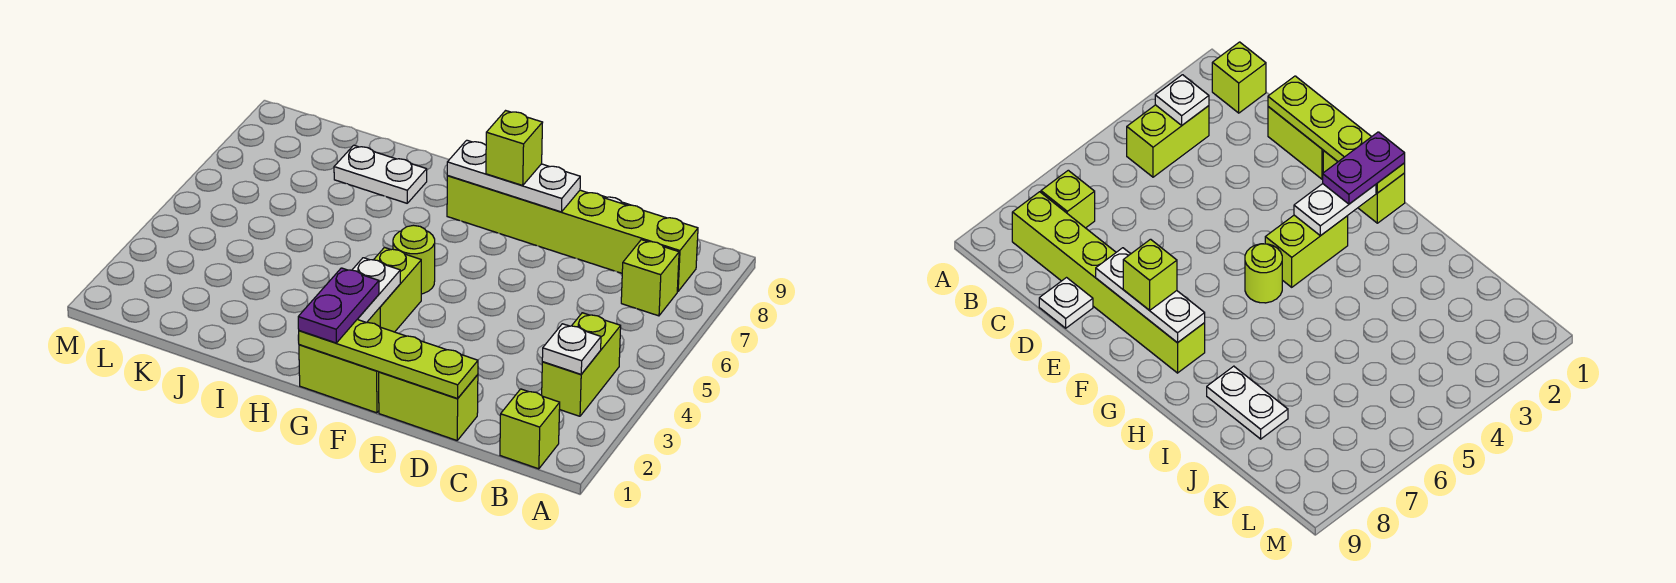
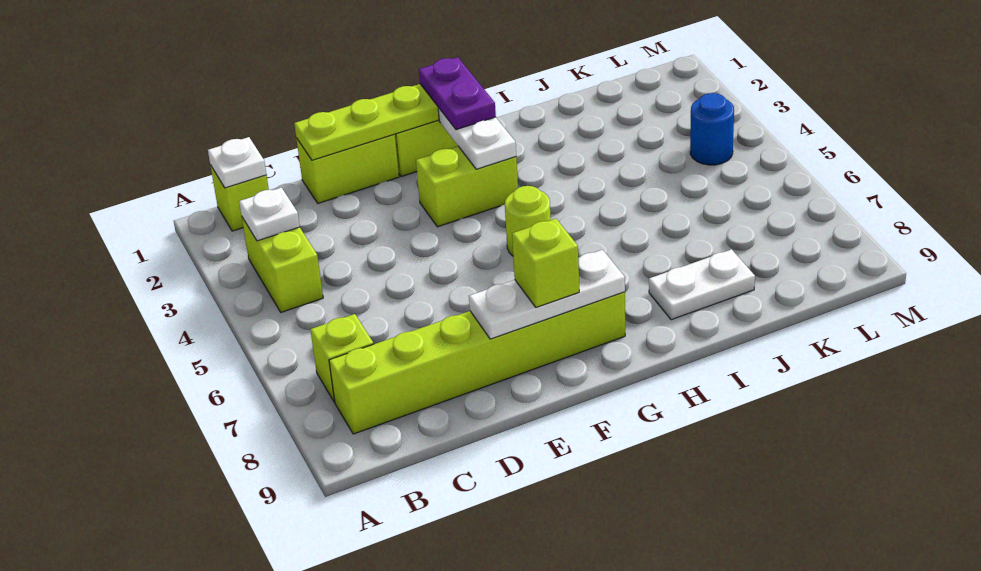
white 1x1 plate [1039,278,1093,328] -> white 1x1 plate moved to [208,137,266,188]
lime 1x2 brick [367,248,421,332] -> lime 1x2 brick turned to [416,146,518,227]
none -> blue 1x1 round brick [690,93,734,165]

